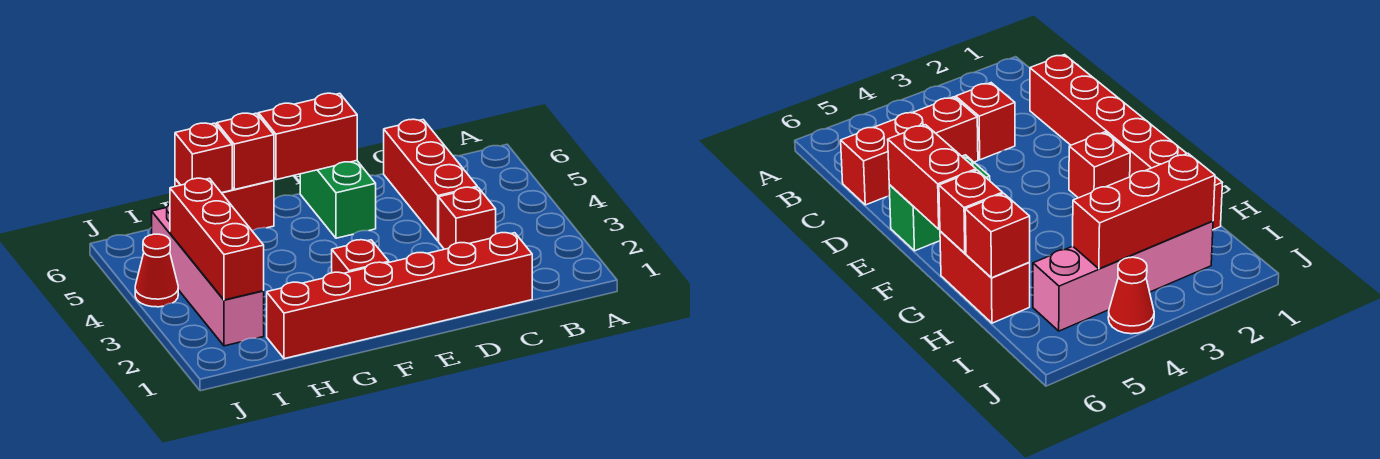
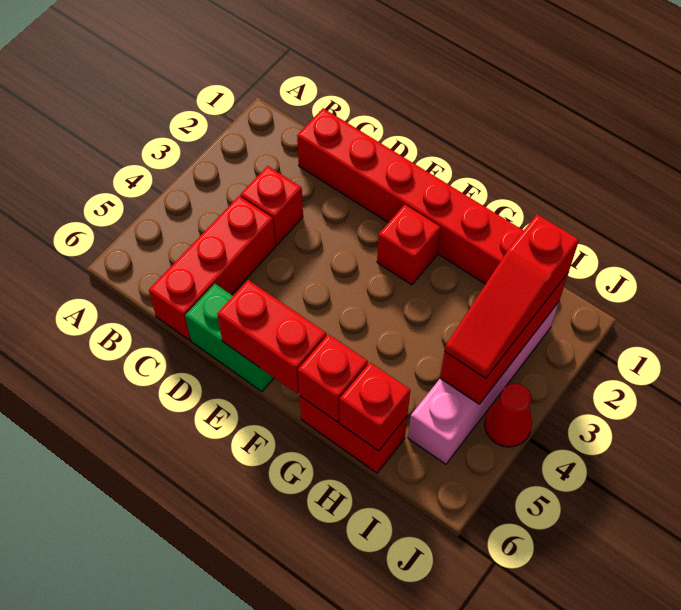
green 1x2 brick [300,161,376,238] -> green 1x2 brick turned to [185,284,274,392]
none -> red 1x3 slope [445,214,579,378]

